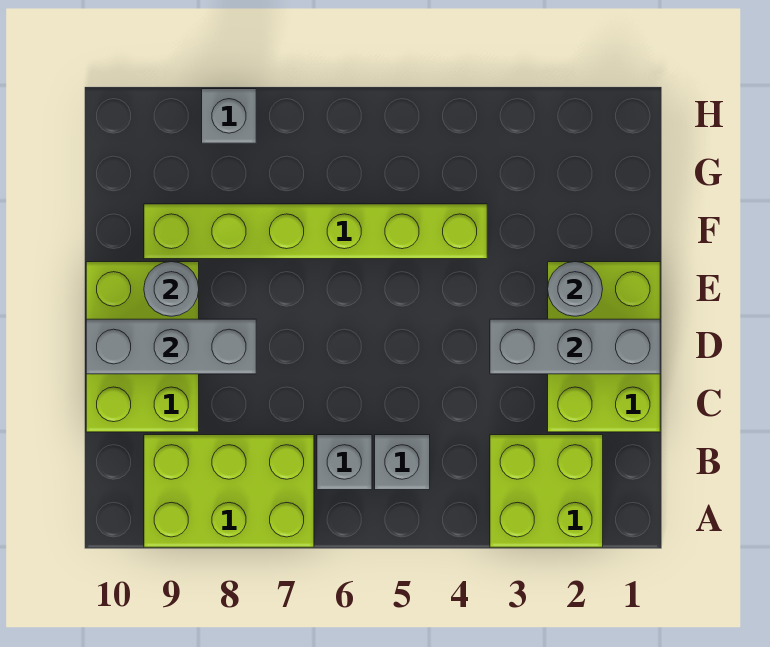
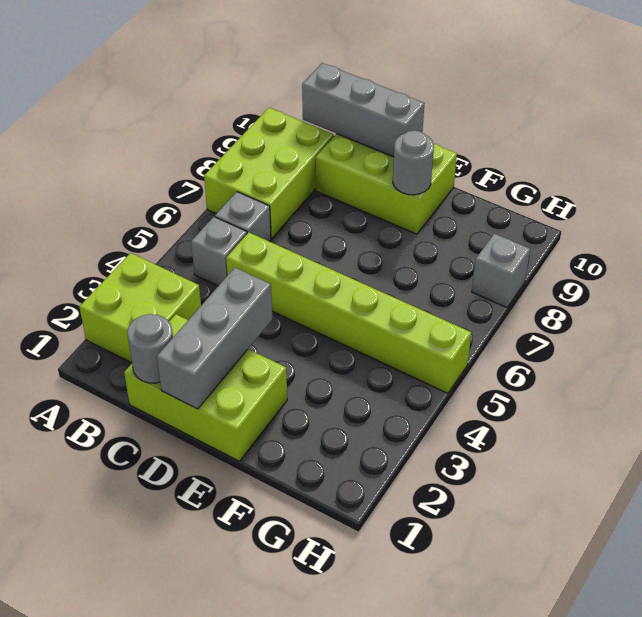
grey 1x3 brick [86,319,256,374] -> grey 1x3 brick turned to [302,63,425,157]
grey 1x1 round brick [548,262,603,316] -> grey 1x1 round brick moved to [127,314,173,383]
lime 1x6 brick [144,204,487,259] -> lime 1x6 brick turned to [226,232,471,393]

